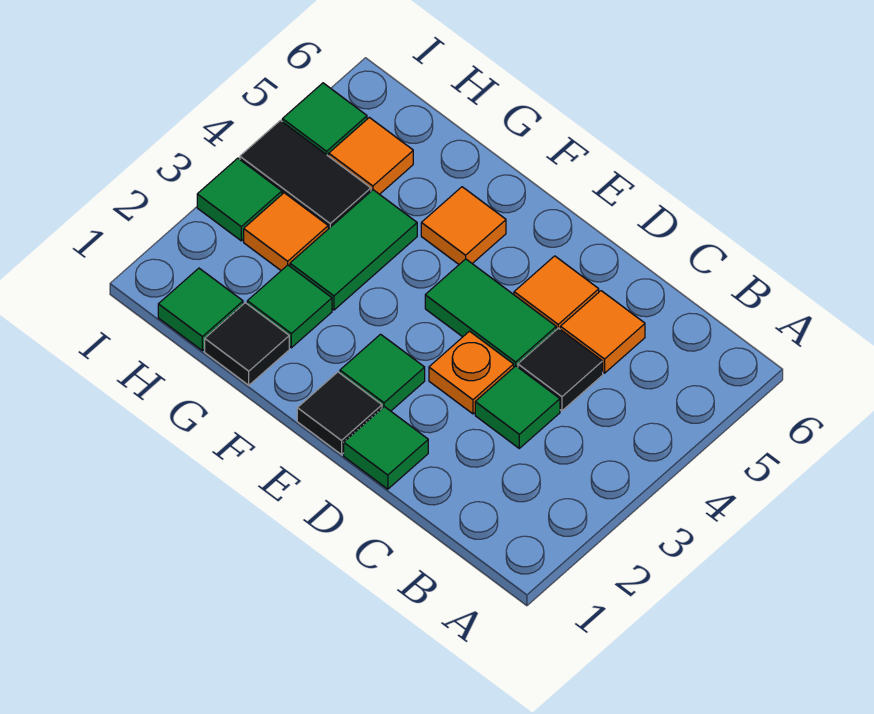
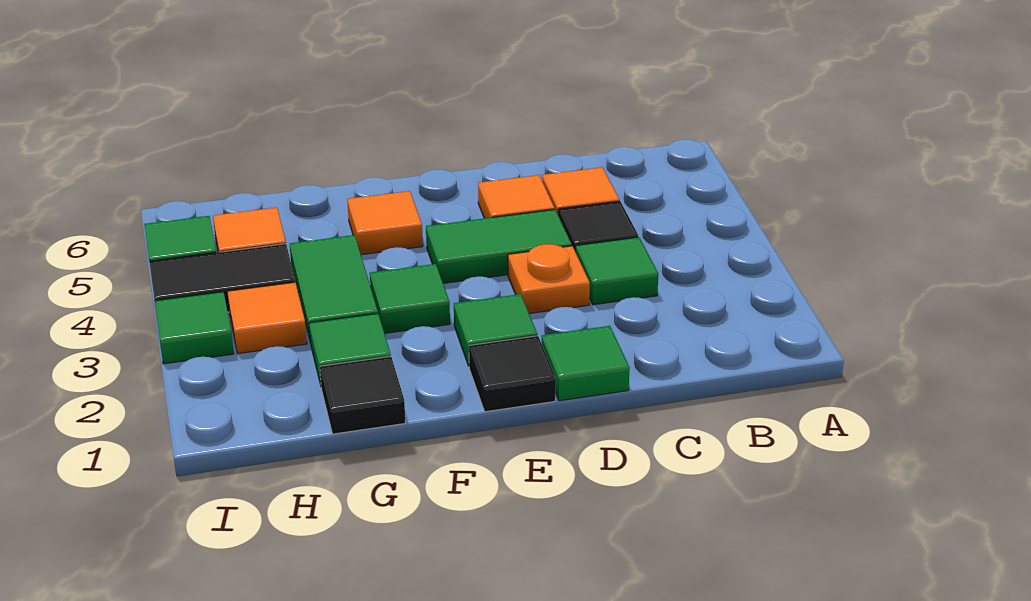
green 1x1 tile [158,268,243,351] -> green 1x1 tile moved to [370,264,450,333]

